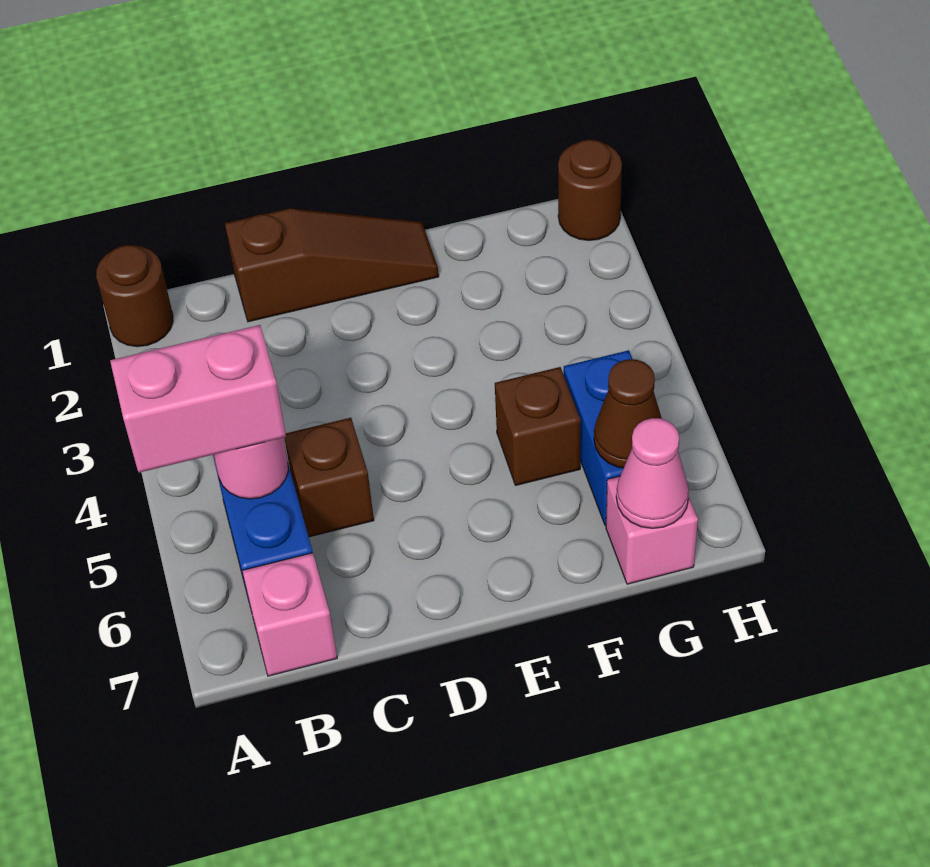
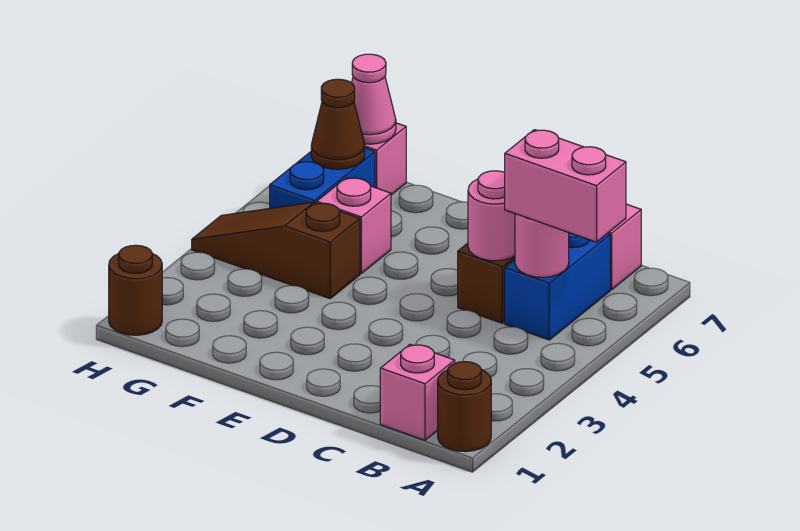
none -> pink 1x1 brick [380,344,455,440]
brown 1x3 slope [225,208,439,322] -> brown 1x3 slope moved to [192,202,360,299]
none -> pink 1x1 round brick [468,171,515,261]
brown 1x1 brick [495,367,581,485] -> pink 1x1 brick [317,178,391,273]

